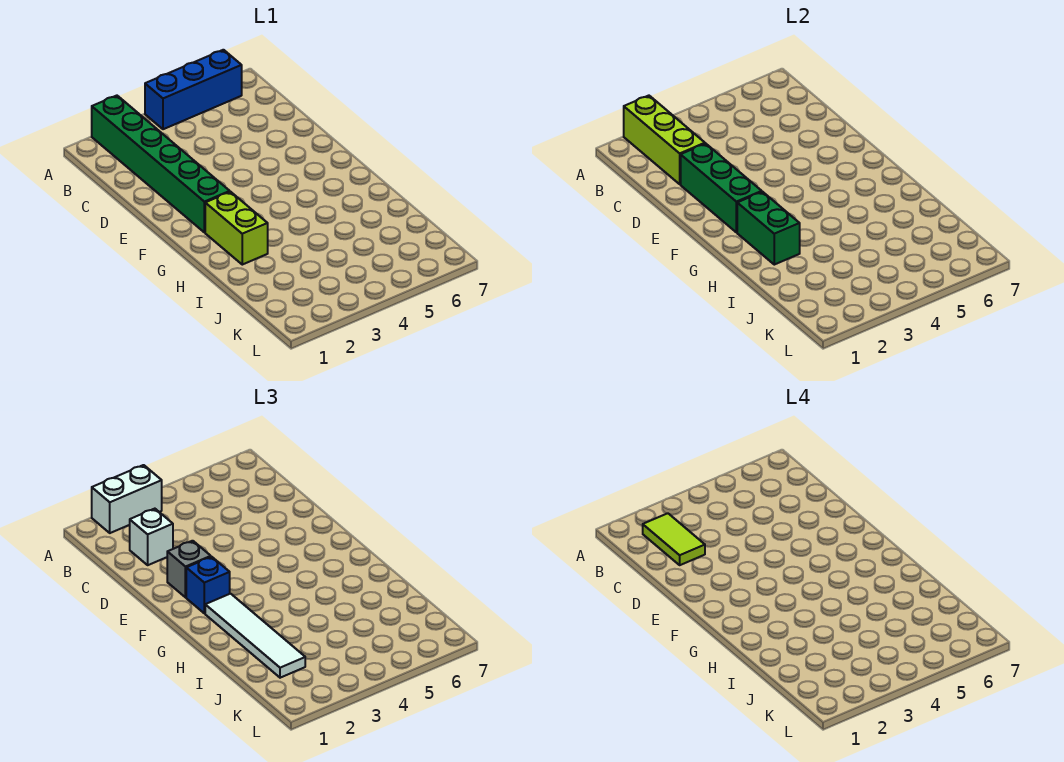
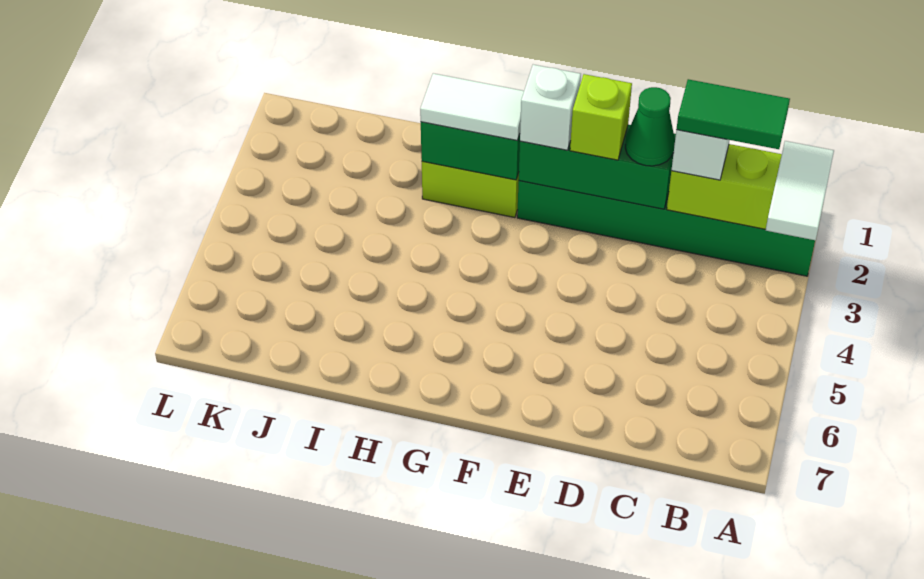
white 1x2 brick [92,465,162,533] -> white 1x2 tile [765,141,834,240]
blue 1x3 brick [145,50,242,129] -> none
lime 1x2 tile [643,513,705,565] -> green 1x2 tile [676,79,790,149]
none -> green 1x1 cone [625,87,675,166]
grey 1x1 brick [167,541,211,597] -> lime 1x1 brick [570,74,632,160]
blue 1x1 brick [186,557,230,613] -> white 1x1 brick [520,65,581,150]
white 1x4 tile [205,594,305,678] -> white 1x2 tile [420,73,524,140]

